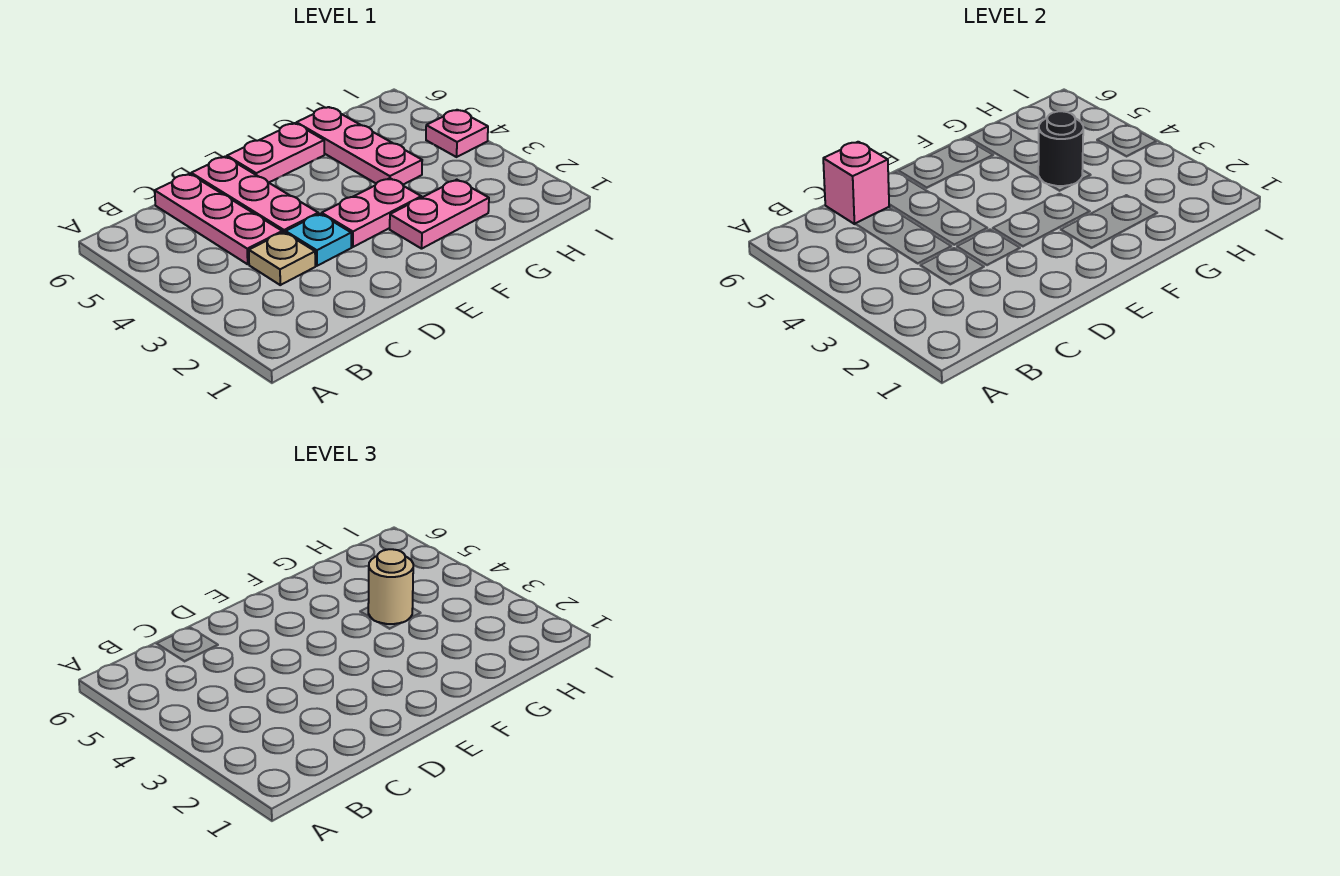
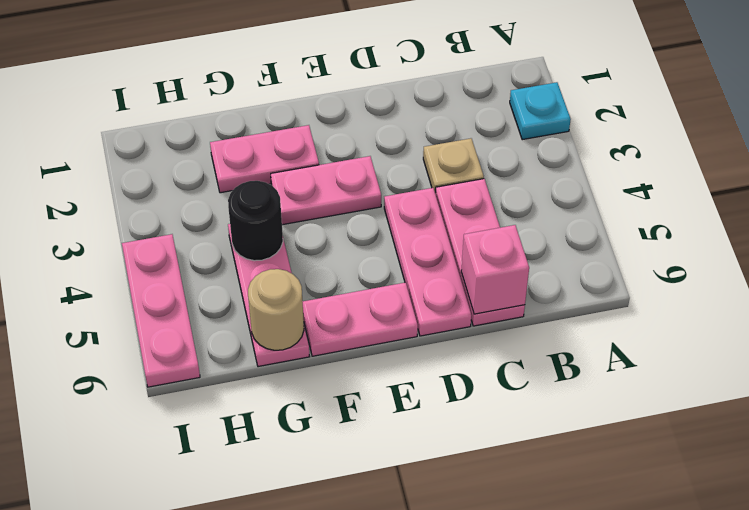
cyan 1x1 plate [286,214,351,266] -> cyan 1x1 plate moved to [510,82,571,140]
tan 1x1 round brick [368,549,413,624] -> tan 1x1 round brick moved to [248,269,304,350]
pink 1x1 plate [426,110,488,157] -> pink 1x3 plate [122,234,200,387]

